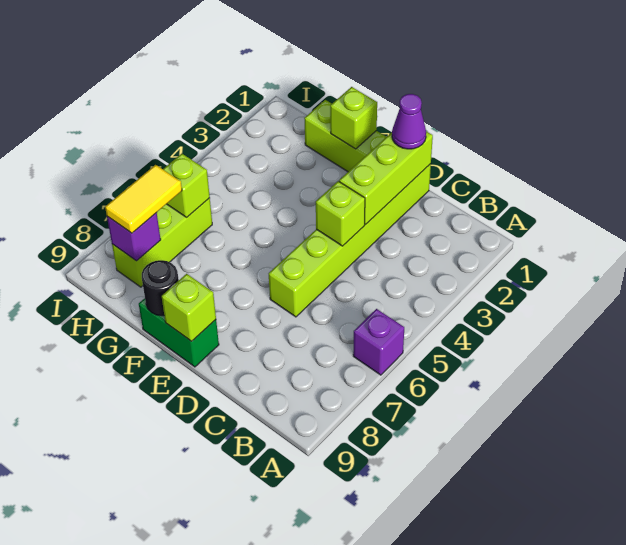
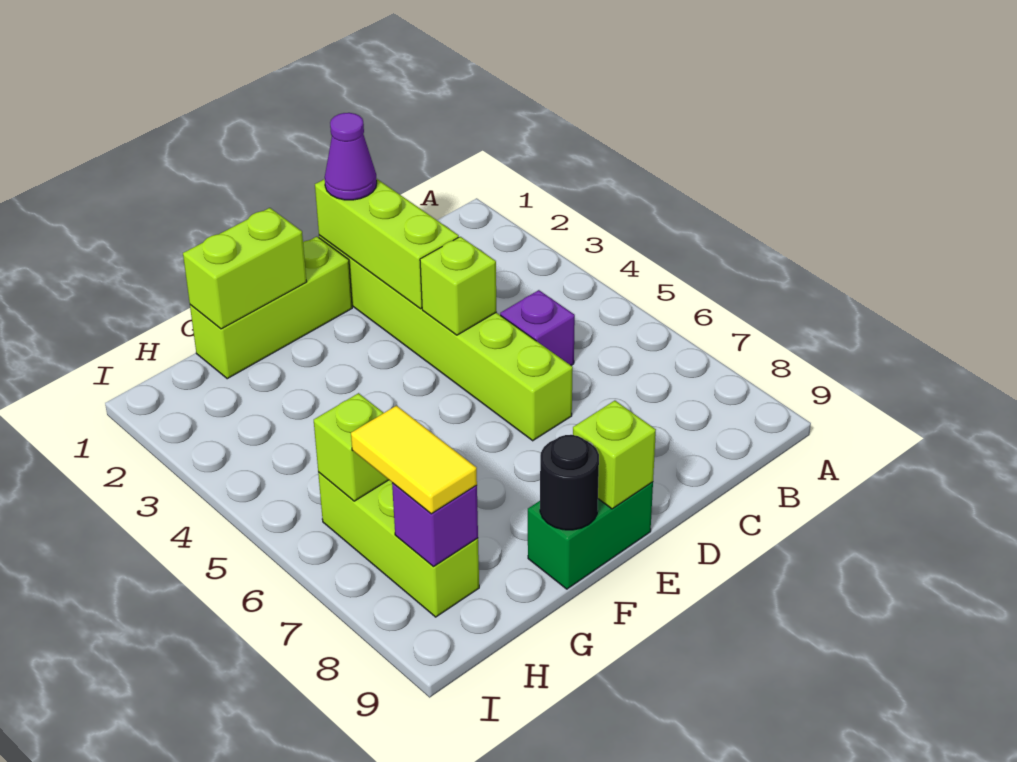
purple 1x1 brick [353,309,404,375] -> purple 1x1 brick moved to [500,290,575,365]
lime 1x1 brick [330,87,377,149] -> lime 1x2 brick [183,208,307,329]

